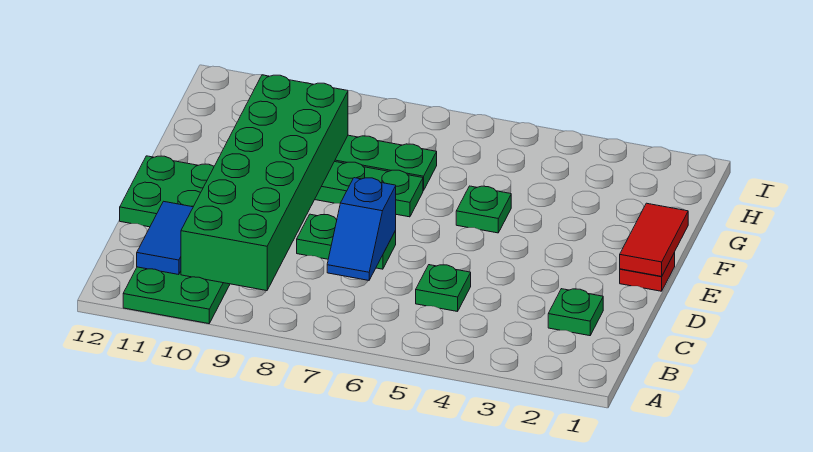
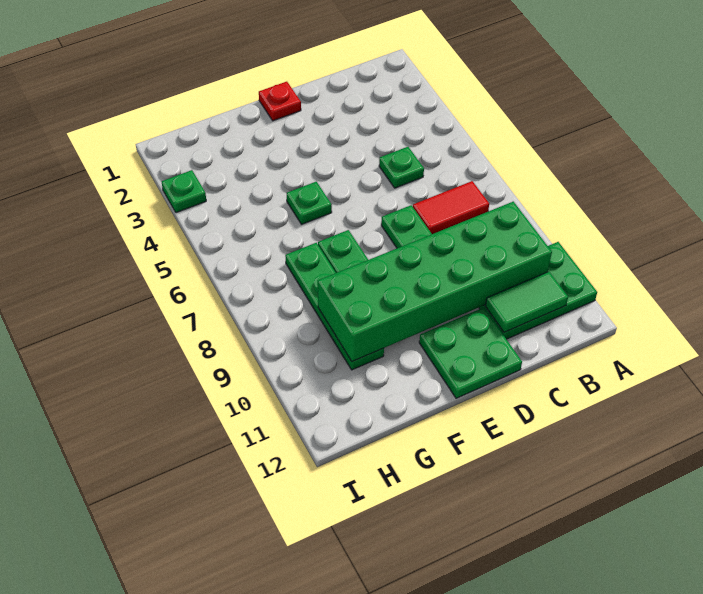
blue 1x2 tile [137,201,193,275] -> green 1x2 tile [485,272,568,332]
green 1x1 plate [548,289,603,336] -> green 1x1 plate moved to [162,170,206,213]
blue 1x2 slope [327,178,396,280] -> none
red 1x2 tile [620,203,688,276] -> red 1x2 tile moved to [413,181,489,234]

